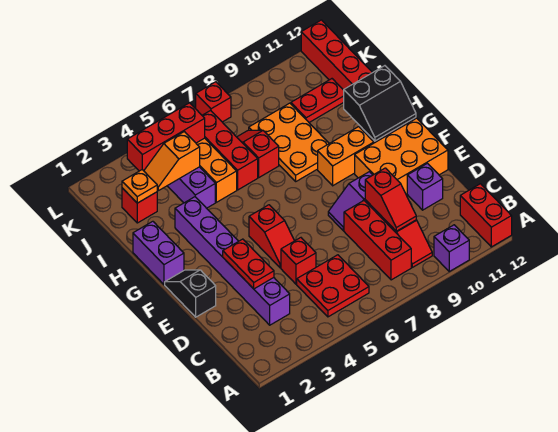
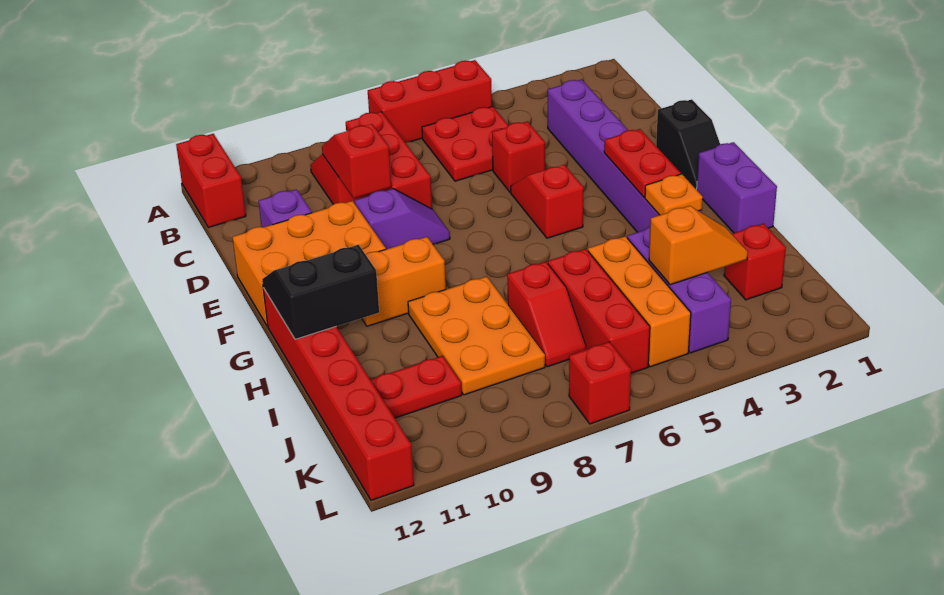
purple 1x1 brick [434,225,469,271] -> none
red 1x2 plate [223,239,274,289] -> red 1x2 plate moved to [604,129,681,197]
orange 1x1 plate [122,170,157,203] -> orange 1x1 plate moved to [645,174,703,215]
red 1x3 brick [127,103,205,171] -> red 1x3 brick moved to [368,60,492,142]

